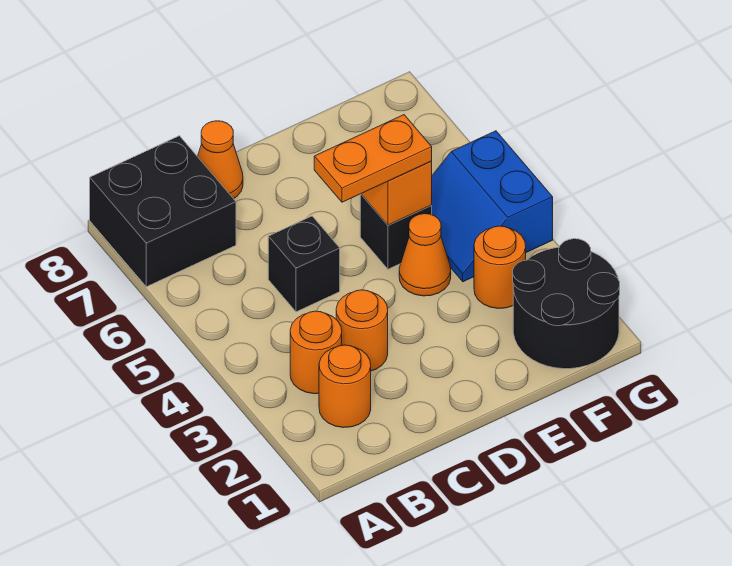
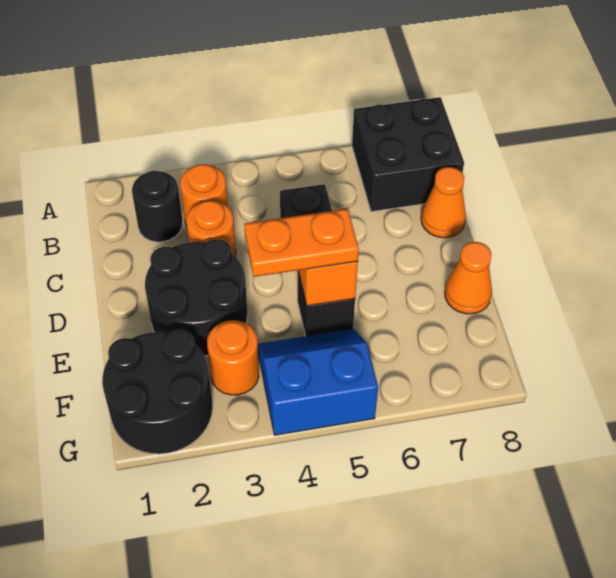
orange 1x1 round brick [319,345,371,428] -> black 1x1 round brick [132,171,182,242]
none -> black 2x2 round brick [145,239,247,356]
orange 1x2 plate [314,115,432,202] -> orange 1x2 plate turned to [244,209,359,277]
orange 1x1 cone [399,214,451,296] -> orange 1x1 cone moved to [445,242,492,314]

